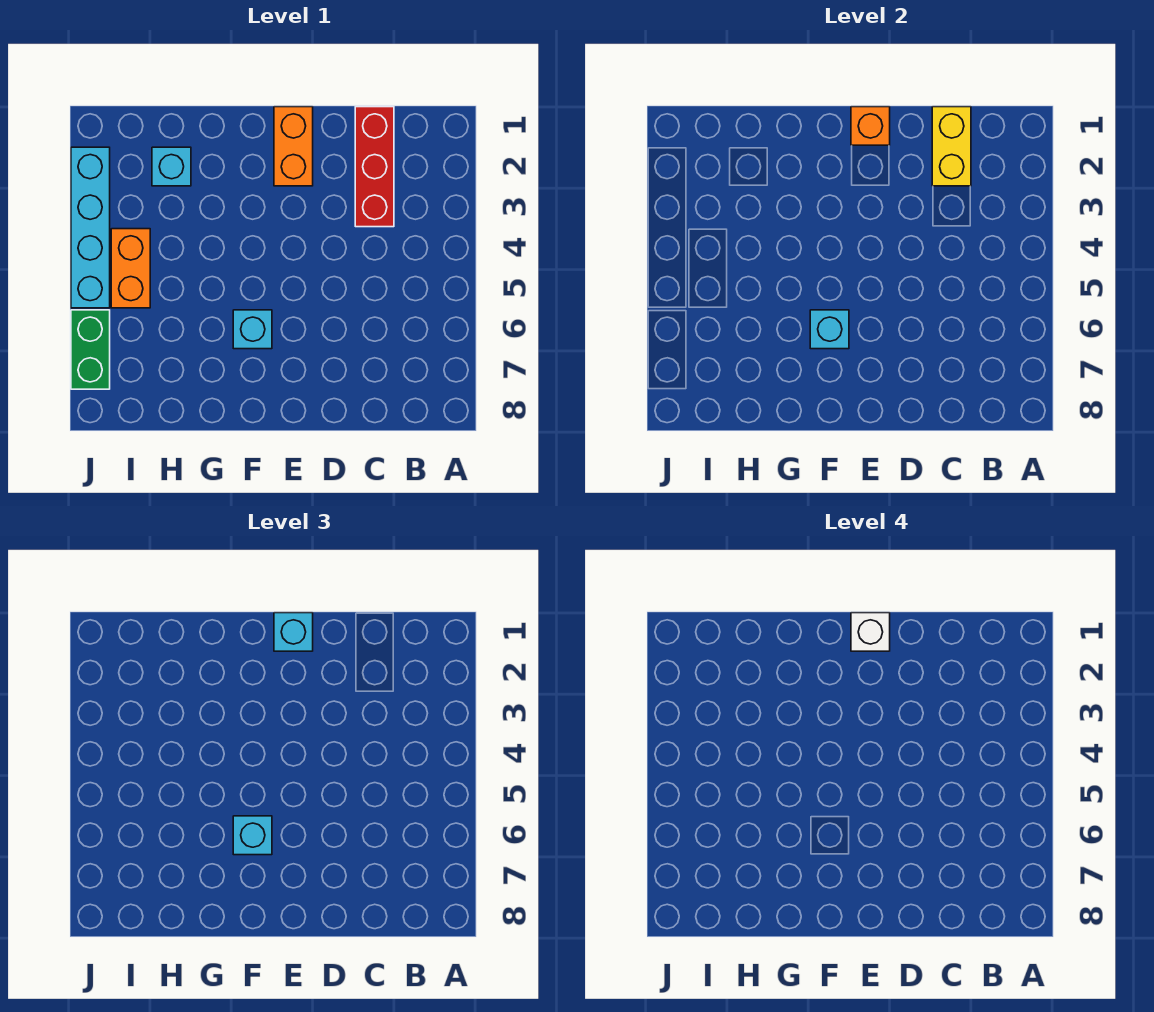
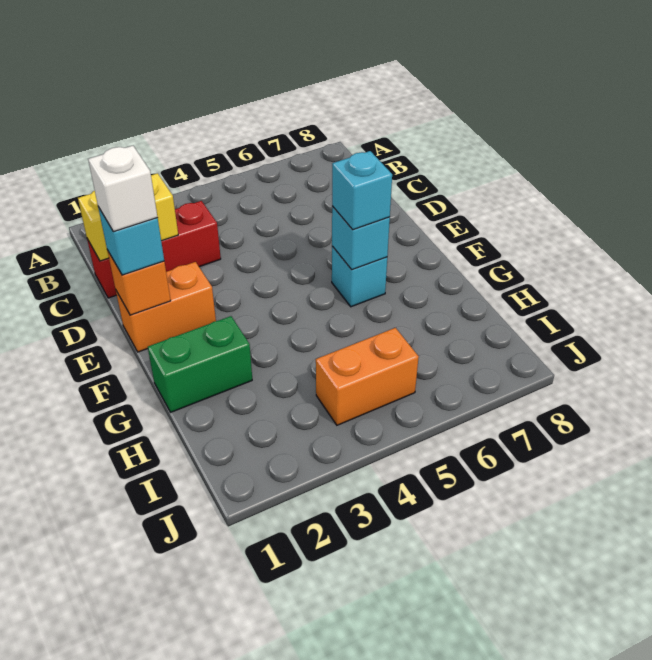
cyan 1x1 brick [152,147,191,186] -> none
cyan 1x4 brick [71,147,110,308] -> none
green 1x2 brick [71,310,110,389] -> green 1x2 brick moved to [148,316,252,412]

